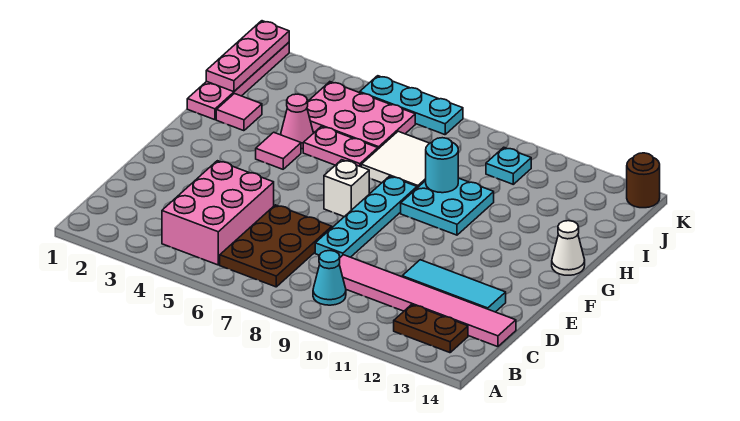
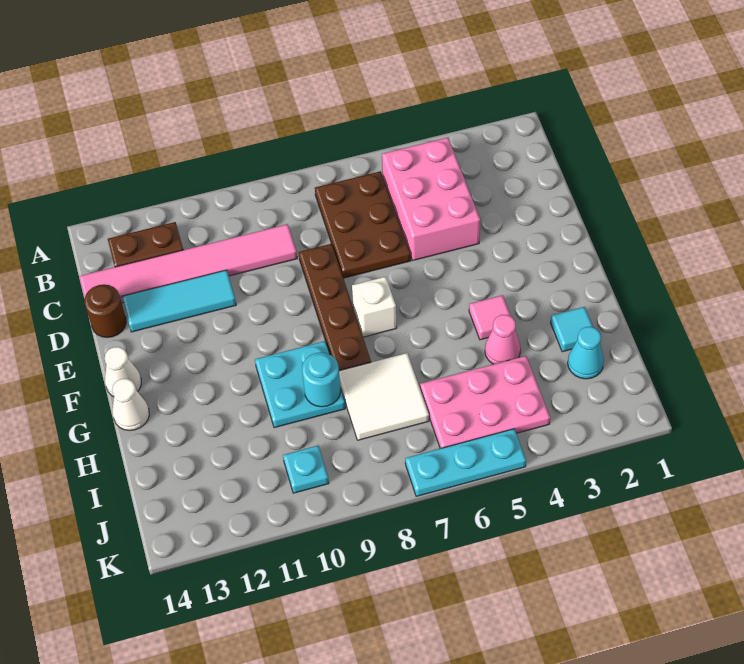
cyan 1x1 cone [313,251,346,305] -> cyan 1x1 cone moved to [568,327,604,379]
cyan 1x4 plate [315,176,417,257] -> brown 1x4 plate [299,244,371,371]
none -> white 1x1 cone [105,347,141,397]
pink 1x4 plate [187,42,289,120] -> none
pink 1x1 tile [216,94,262,131] -> cyan 1x1 tile [551,307,593,352]
pink 1x2 plate [303,126,378,167] -> none
pink 1x3 plate [206,21,289,92] -> none
brown 1x1 round brick [627,153,660,208] -> brown 1x1 round brick moved to [84,284,126,337]

